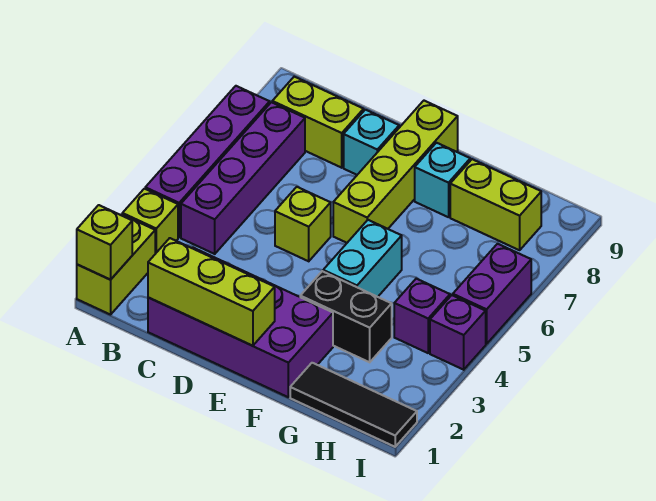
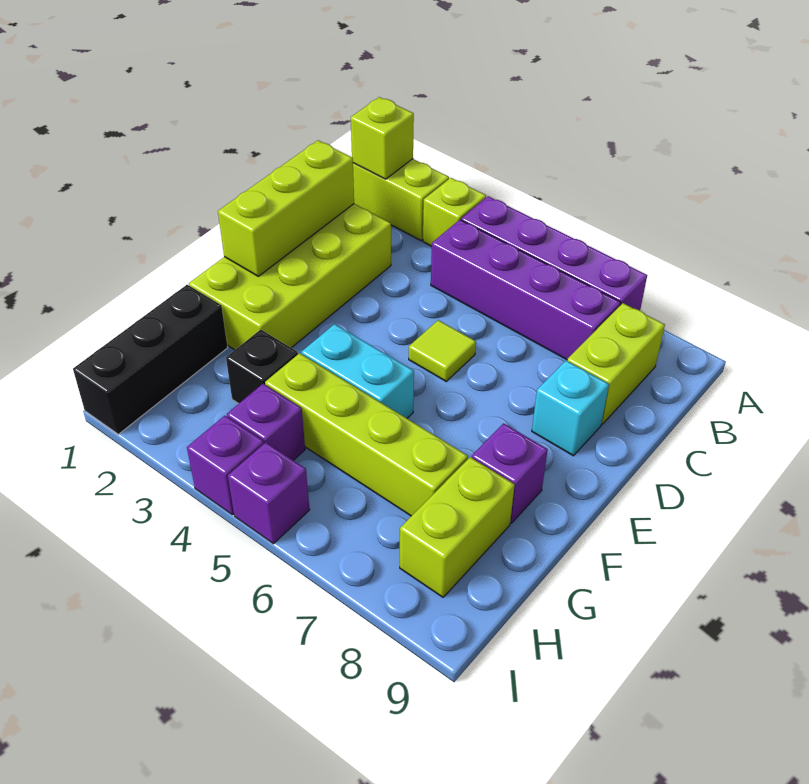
purple 2x4 brick [148,247,333,397] -> lime 2x4 brick [189,204,391,350]
lime 1x1 brick [275,187,331,261] -> lime 1x1 tile [409,320,476,381]
lime 1x4 brick [333,101,458,243] -> lime 1x4 brick moved to [265,353,468,516]
black 1x2 brick [300,271,392,362] -> black 1x1 brick [226,330,298,404]
cyan 1x1 brick [415,143,470,217] -> purple 1x1 brick [472,423,548,523]
black 1x3 tile [290,363,417,447] -> black 1x3 brick [73,285,228,434]
purple 1x2 brick [453,244,531,344] -> purple 1x1 brick [228,442,310,544]

